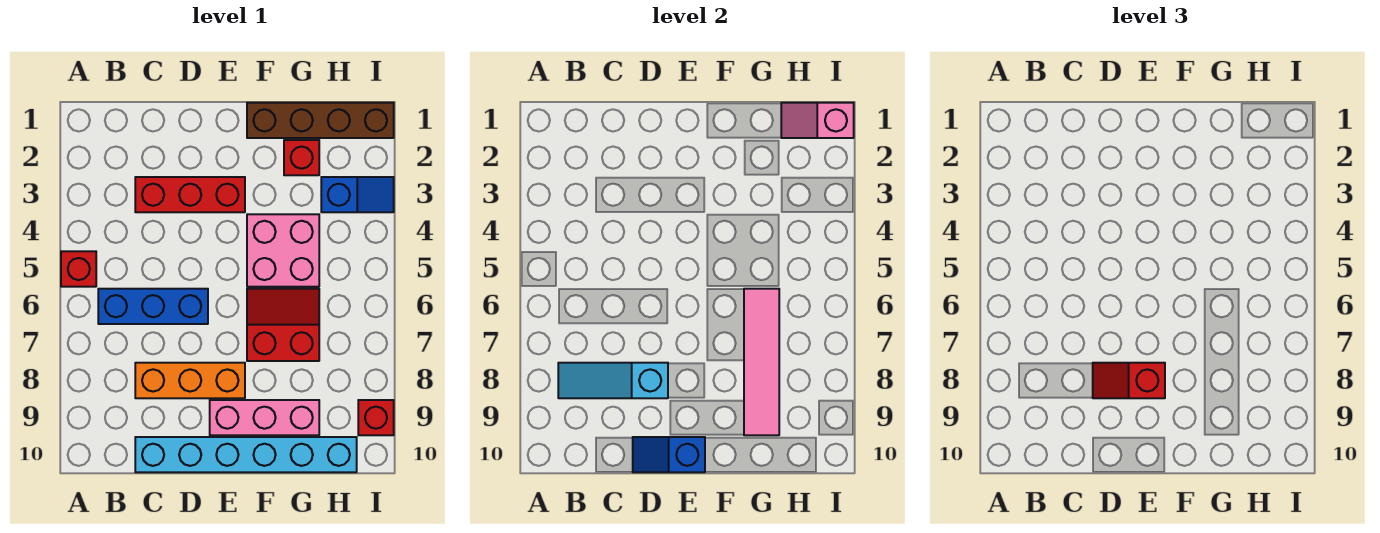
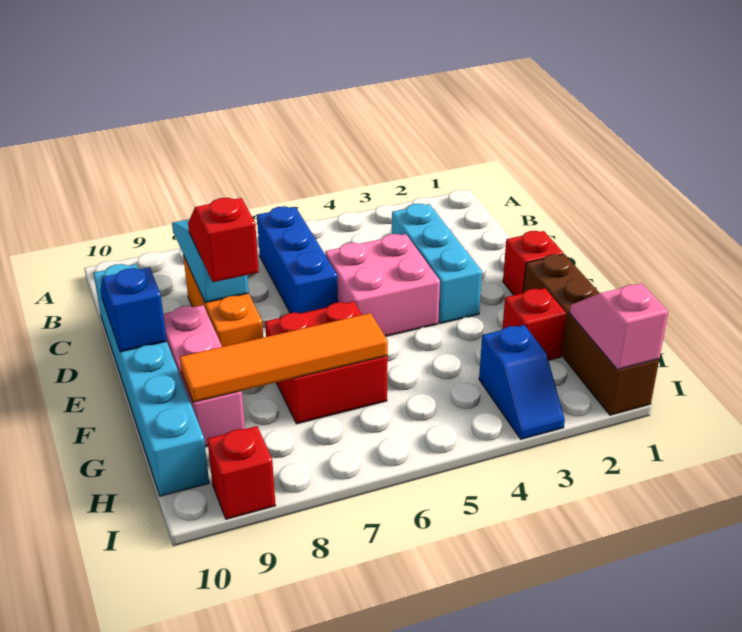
red 1x1 brick [61,251,96,287] -> red 1x1 brick moved to [503,231,563,295]
red 1x3 brick [135,177,245,212] -> cyan 1x3 brick [392,204,482,324]
pink 2x2 brick [247,214,319,287] -> pink 2x2 brick moved to [325,234,440,336]
red 2x2 slope [247,289,319,361] -> red 2x2 brick [265,301,388,424]
pink 1x4 tile [744,289,779,435] -> orange 1x4 tile [180,313,388,402]

